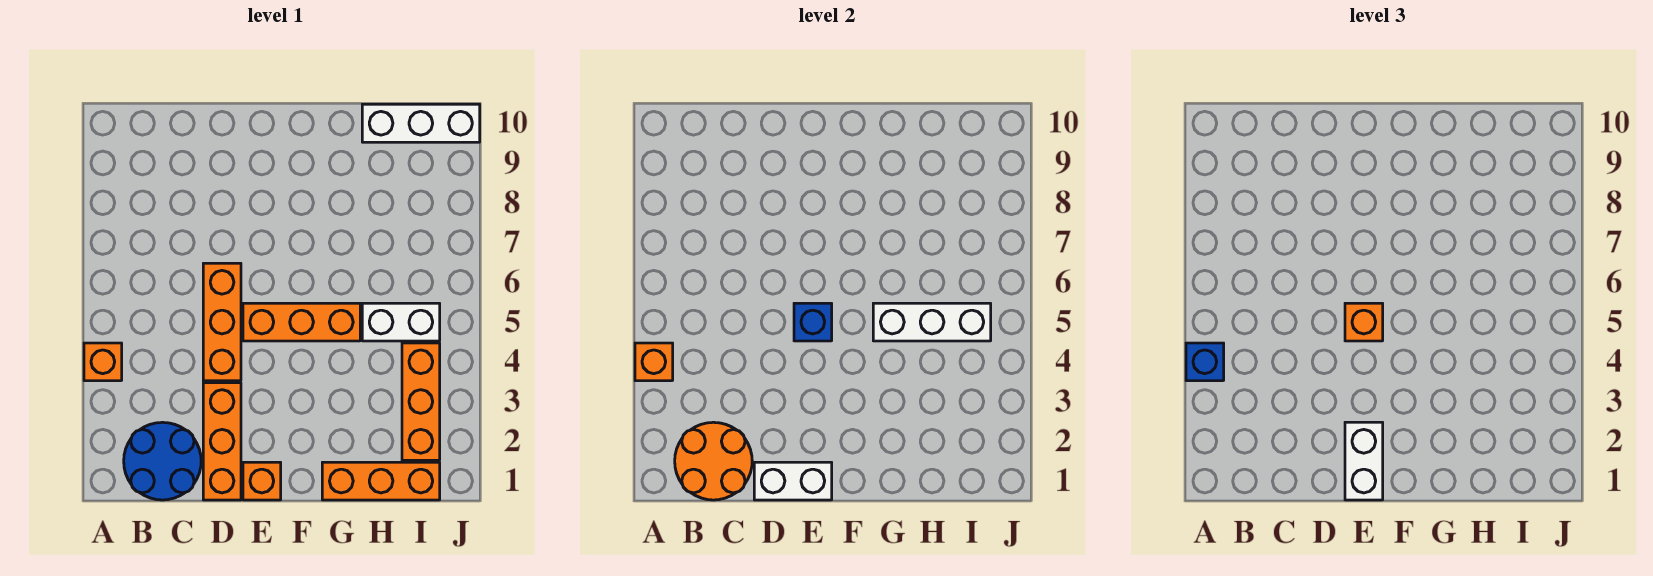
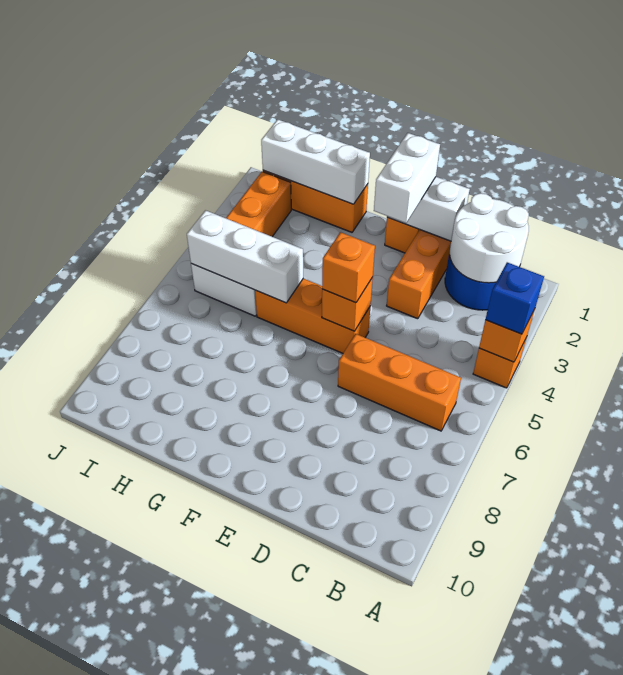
orange 2x2 round brick [675,422,752,500] -> white 2x2 round brick [450,193,529,283]
orange 1x3 brick [203,263,241,381] -> orange 1x3 brick turned to [338,334,461,431]
blue 1x1 brick [794,303,832,341] -> orange 1x1 brick [322,277,373,331]
white 1x3 brick [362,104,480,142] -> white 1x3 brick moved to [261,119,370,204]

